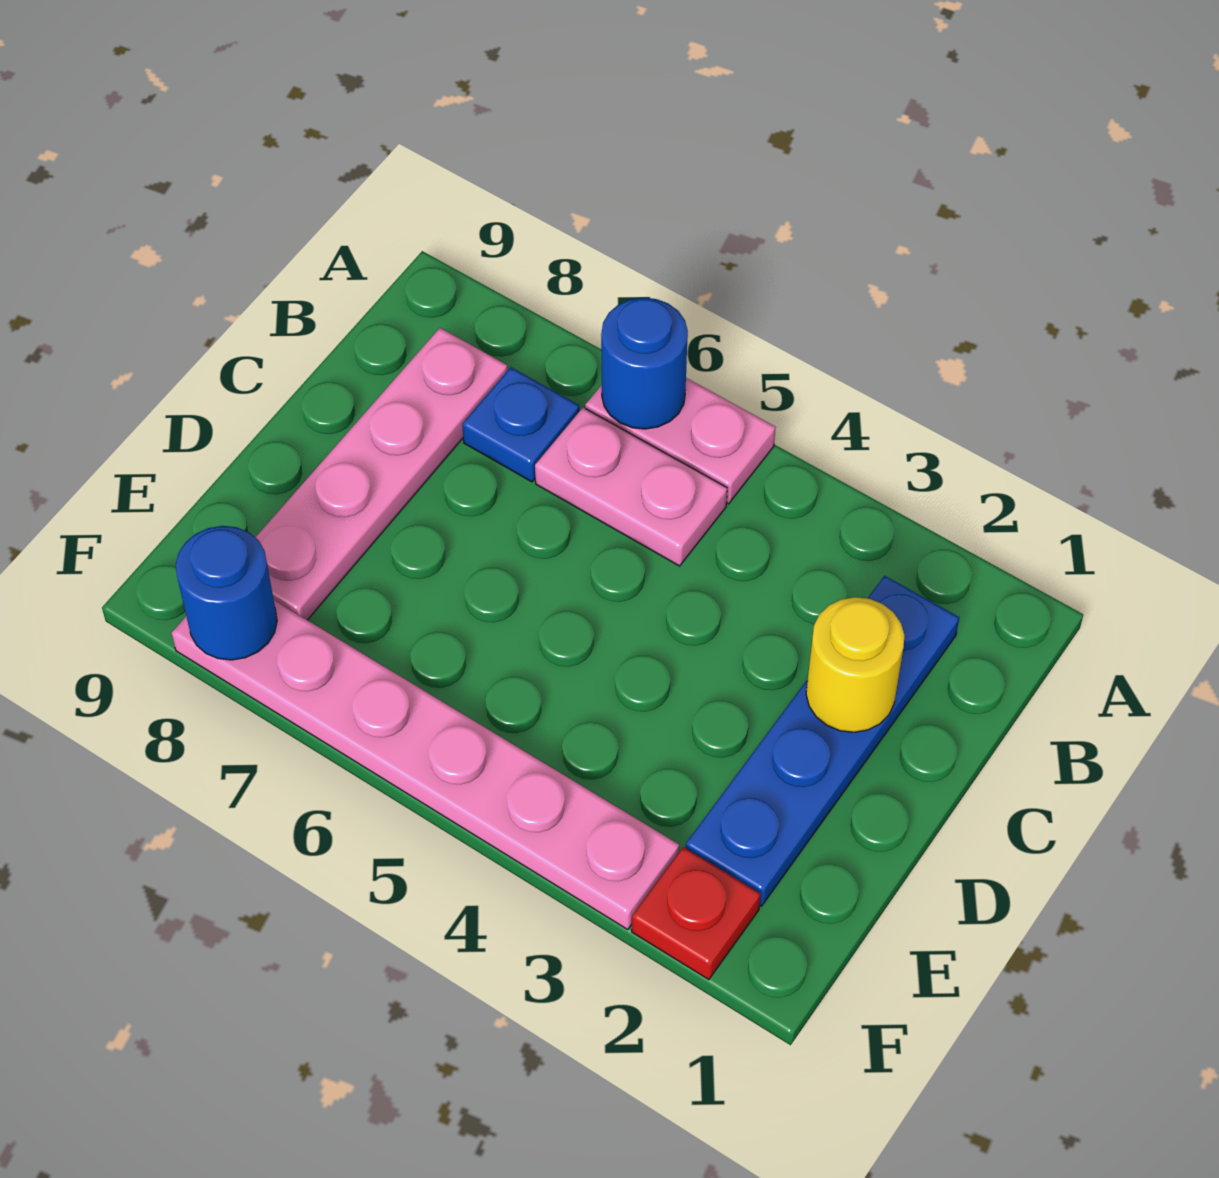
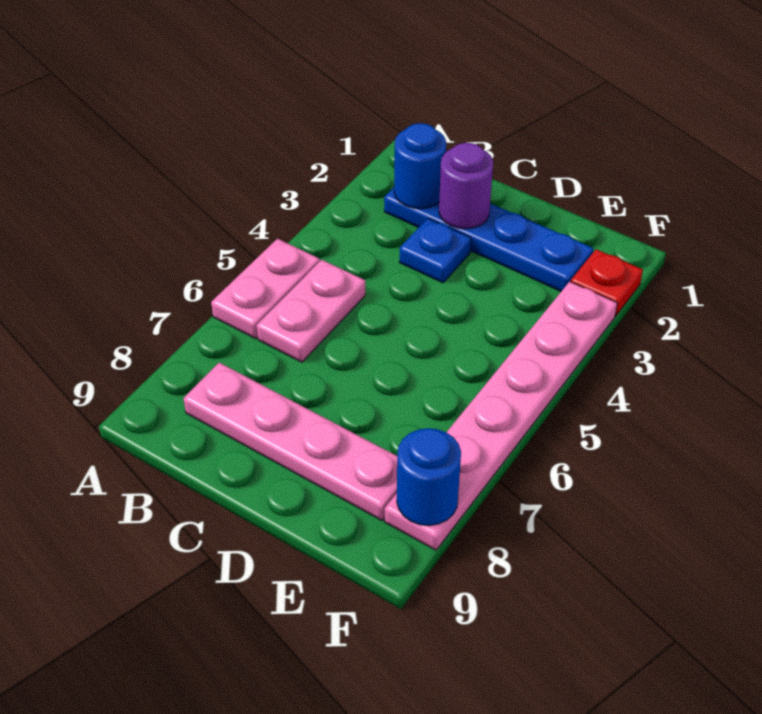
blue 1x1 round brick [601,298,688,429] -> blue 1x1 round brick moved to [394,123,446,209]
blue 1x1 plate [462,367,580,482] -> blue 1x1 plate moved to [399,218,471,283]
yellow 1x1 round brick [806,597,905,732] -> purple 1x1 round brick [439,143,493,229]

